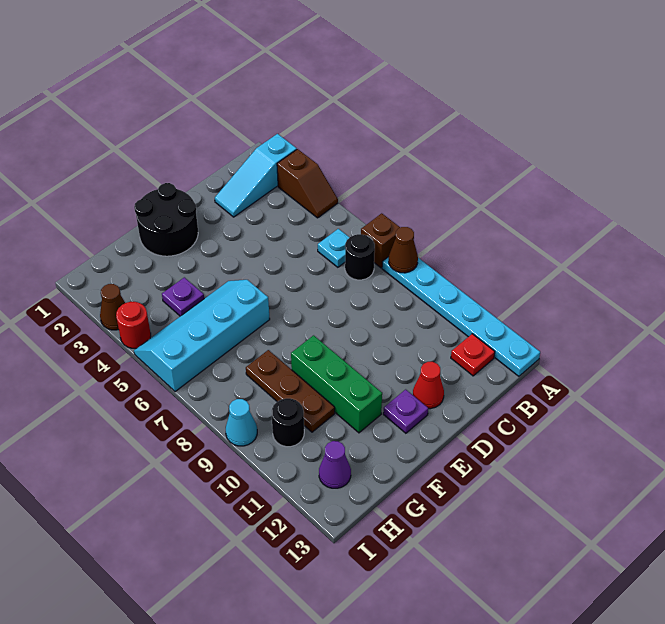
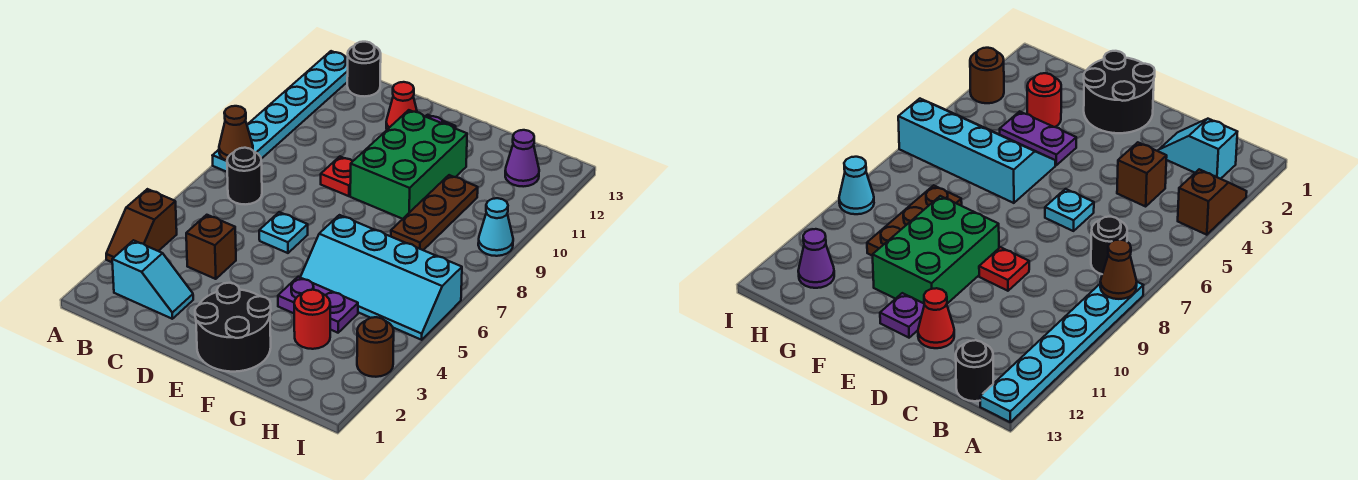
cyan 1x3 slope [215,134,297,217] -> cyan 1x2 slope [112,240,193,319]
brown 1x2 slope [277,149,338,218] -> brown 1x2 slope turned to [106,189,177,262]
brown 1x1 brick [361,213,400,268] -> brown 1x1 brick moved to [186,215,236,279]
cyan 1x1 plate [318,229,350,267] -> cyan 1x1 plate moved to [259,212,308,253]
red 1x1 plate [451,334,495,376] -> red 1x1 plate moved to [321,157,353,196]
green 1x3 brick [291,335,382,433] -> green 2x3 brick [350,110,467,219]
purple 1x1 plate [162,277,204,316] -> purple 1x2 plate [278,277,358,333]
black 1x1 round brick [272,398,304,447] -> black 1x1 round brick moved to [347,42,381,96]
brown 1x1 cone [100,284,125,330] -> brown 1x1 round brick [357,317,394,377]
red 1x1 round brick [116,302,151,348] -> red 1x1 round brick moved to [294,290,330,349]

